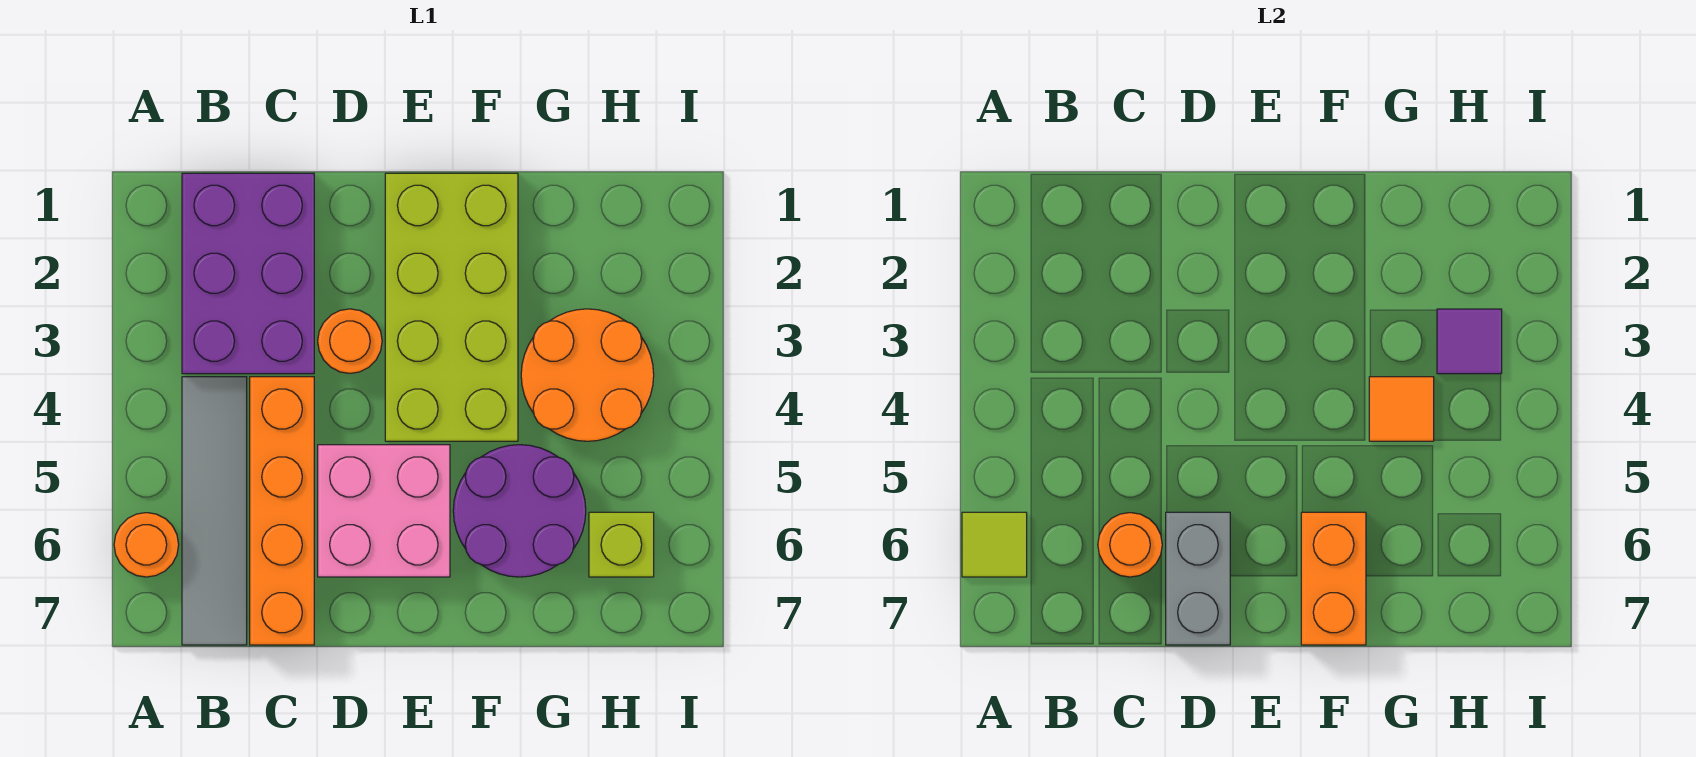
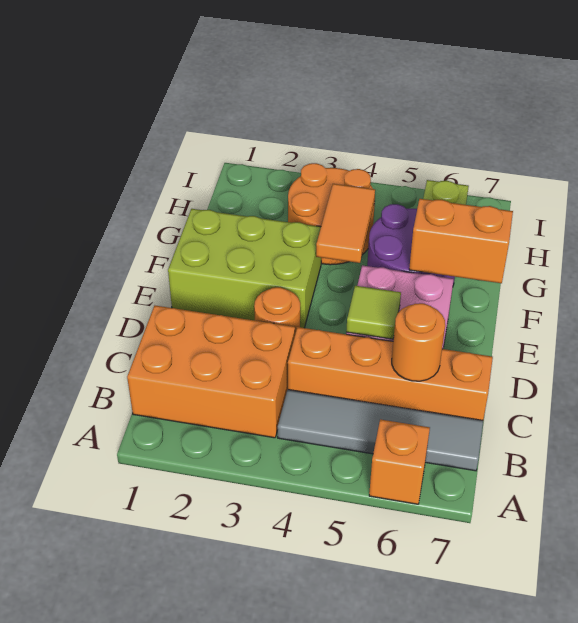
orange 1x1 round brick [114,513,179,577] -> orange 1x1 brick [369,419,430,504]
lime 1x1 tile [962,512,1027,577] -> lime 1x1 tile moved to [346,286,401,339]
purple 2x3 brick [182,173,314,374] -> orange 2x3 brick [127,306,295,438]
grey 1x2 brick [1166,512,1230,645] -> none
lime 2x4 brick [385,173,518,441] -> lime 2x3 brick [168,209,321,328]
orange 1x1 tile [1369,377,1434,441] -> orange 1x2 tile [316,184,375,263]
purple 1x1 tile [1437,309,1502,374] -> none

